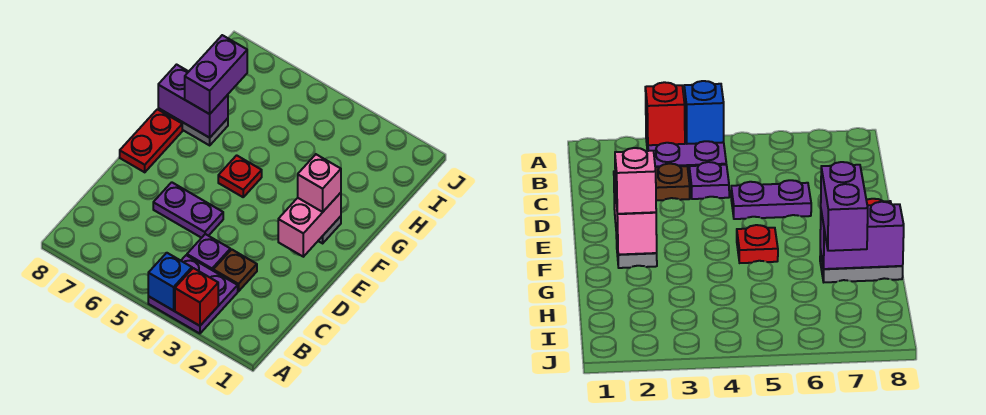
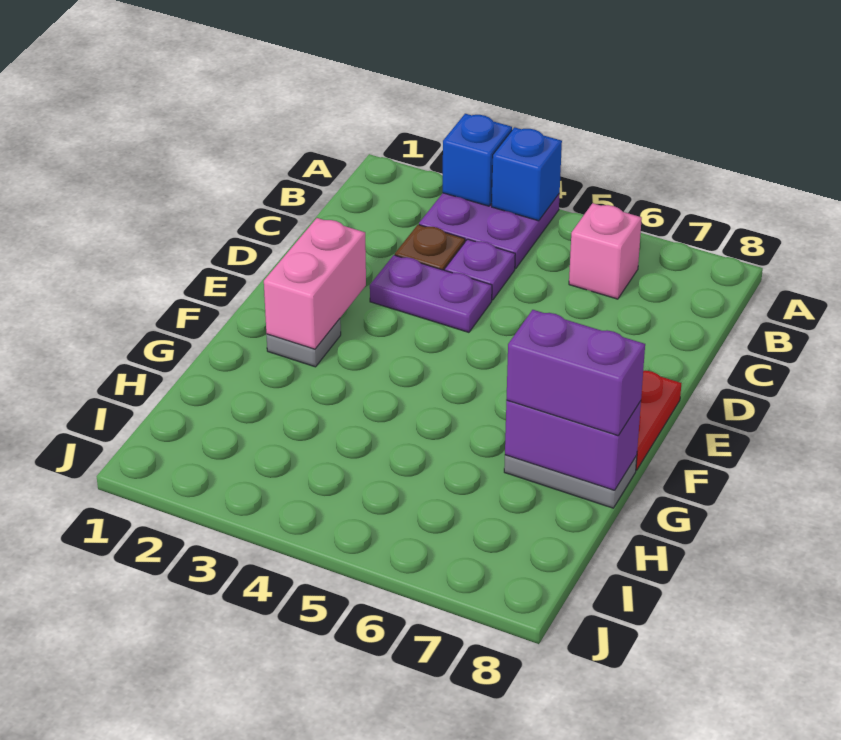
red 1x1 brick [175,268,218,326] -> blue 1x1 brick [443,114,512,206]
purple 1x2 plate [153,182,223,238] -> purple 1x2 plate moved to [370,255,492,332]
pink 1x1 brick [298,154,341,212] -> pink 1x1 brick moved to [569,203,642,299]
red 1x1 plate [218,155,262,197] -> none
purple 1x2 brick [185,35,247,114] -> purple 1x2 brick turned to [506,310,645,436]

